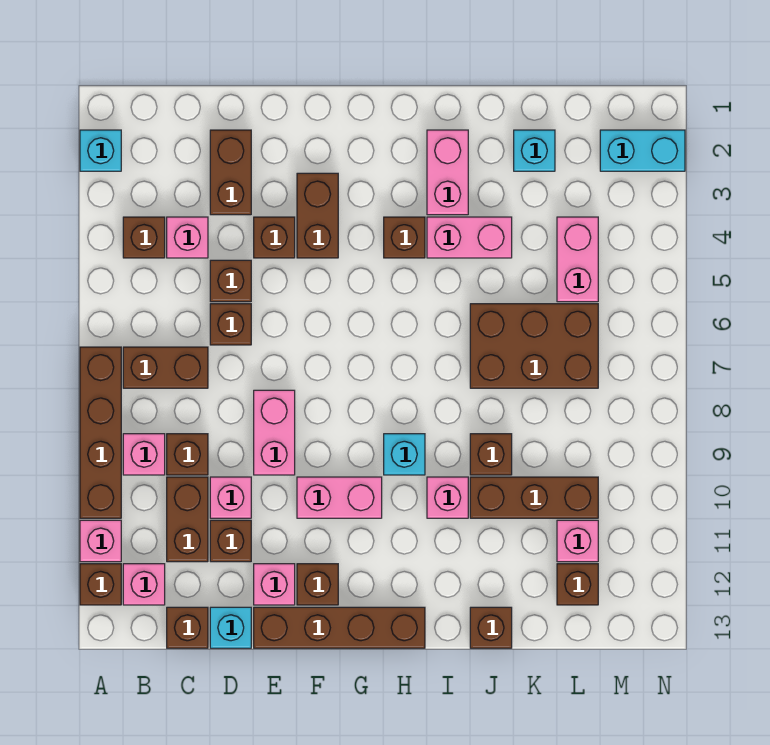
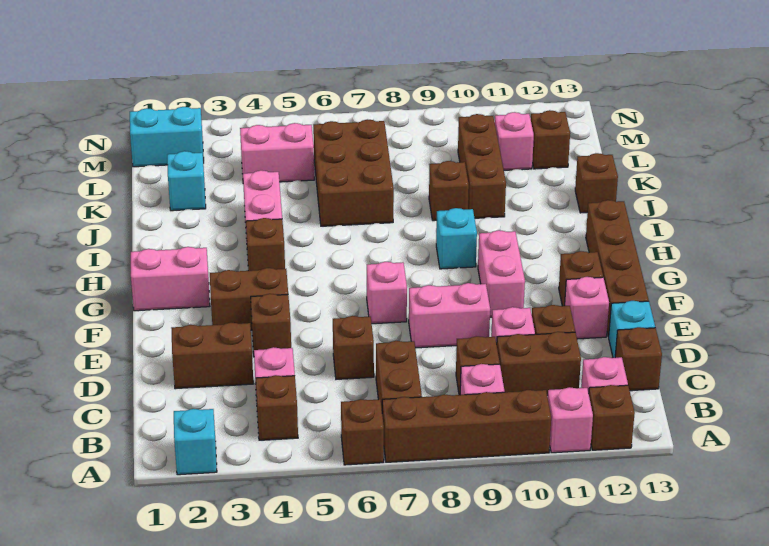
brown 1x1 brick [210,260,251,302] -> brown 1x1 brick moved to [341,399,384,465]
pink 1x2 brick [427,130,468,215] -> pink 1x2 brick moved to [131,247,210,311]
pink 1x1 brick [427,477,468,518] -> pink 1x1 brick moved to [367,262,407,324]
cyan 1x2 brick [600,130,685,171] -> cyan 1x2 brick turned to [130,107,204,167]

